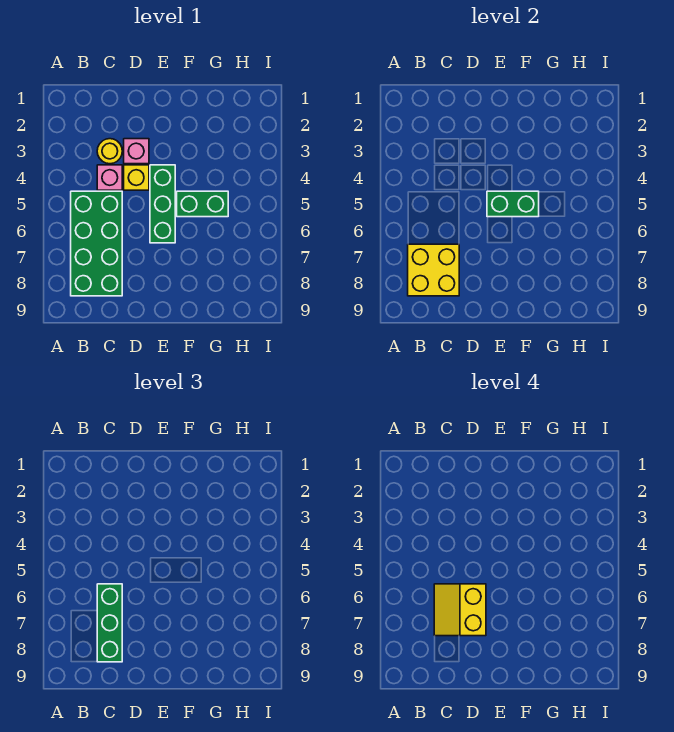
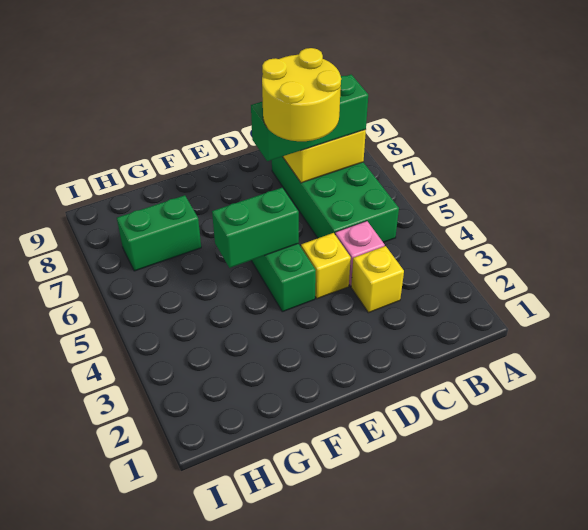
yellow 1x1 round brick [97,139,122,164] -> yellow 1x1 brick [351,246,404,313]
green 1x3 brick [97,584,122,662] -> green 1x3 brick turned to [251,75,368,161]
yellow 2x2 slope [434,584,486,636] -> yellow 2x2 round brick [262,48,341,141]
pink 1x1 brick [124,139,149,164] -> none
green 1x2 brick [177,191,228,217] -> green 1x2 brick moved to [117,195,201,271]

